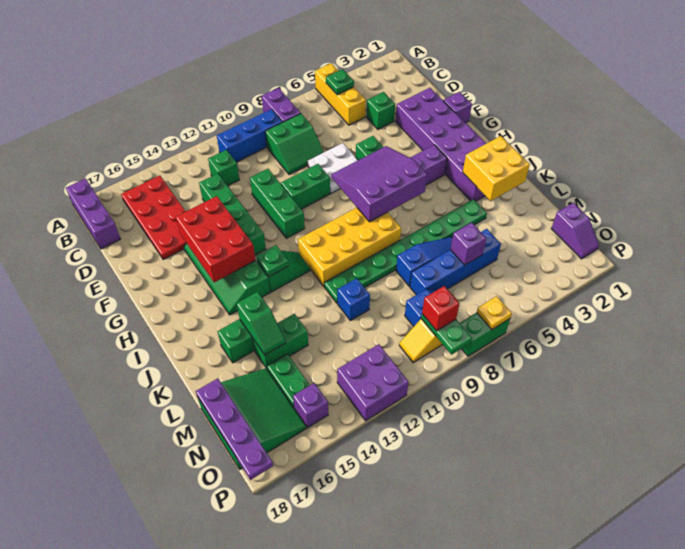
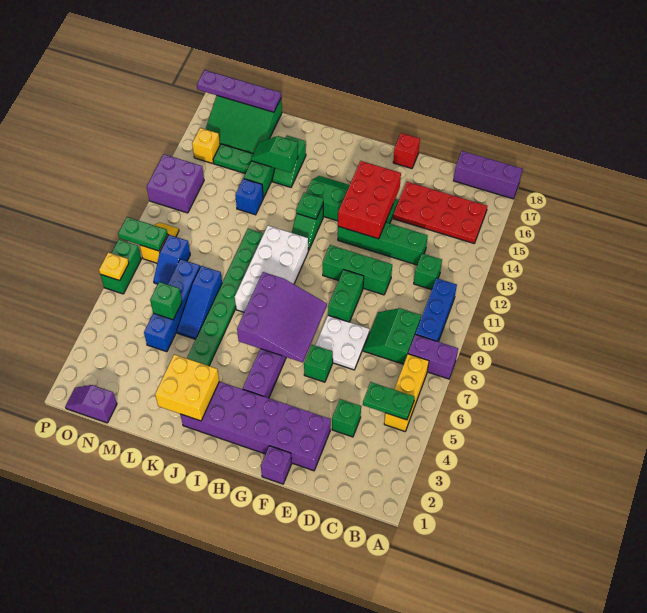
yellow 1x3 brick [315,63,366,125] -> yellow 1x3 brick turned to [384,354,429,431]
green 1x1 plate [326,69,354,95] -> green 1x2 plate [363,382,415,420]
red 2x3 brick [176,196,255,282] -> red 2x3 brick turned to [338,161,401,239]
yellow 2x4 brick [298,208,401,286] -> white 2x4 brick [235,225,308,312]
blue 1x1 brick [337,278,370,321] -> blue 1x1 brick moved to [235,179,263,215]
purple 1x1 brick [450,223,486,265] -> green 1x1 brick [150,282,182,320]
red 1x1 brick [422,286,459,331] -> red 1x1 brick moved to [393,133,420,169]
purple 1x1 brick [293,383,328,427] -> yellow 1x1 brick [192,128,220,163]

